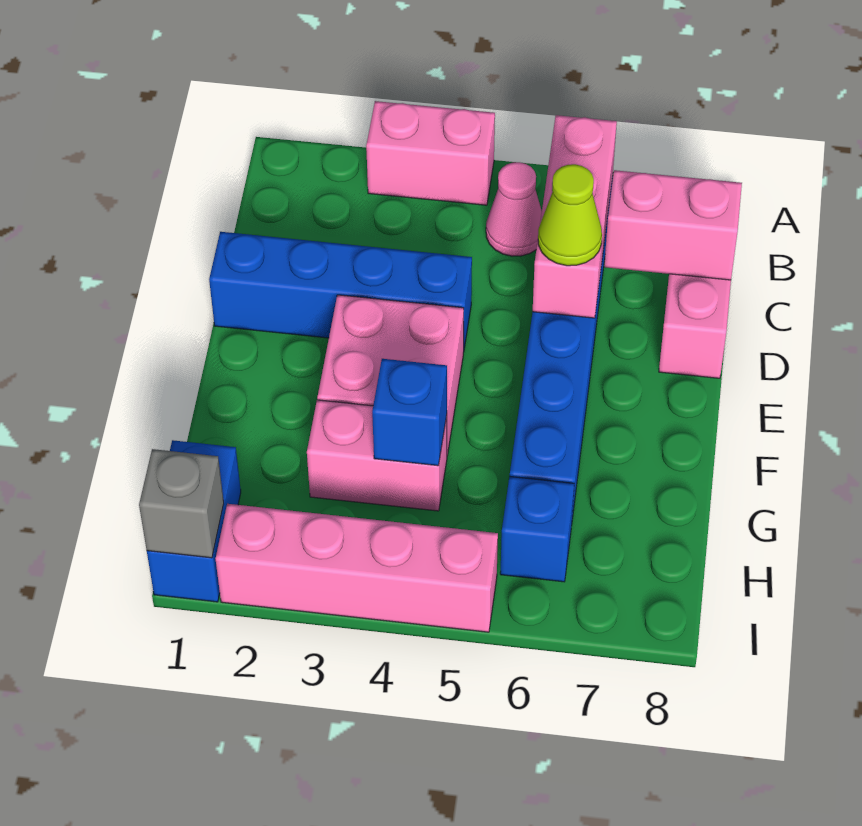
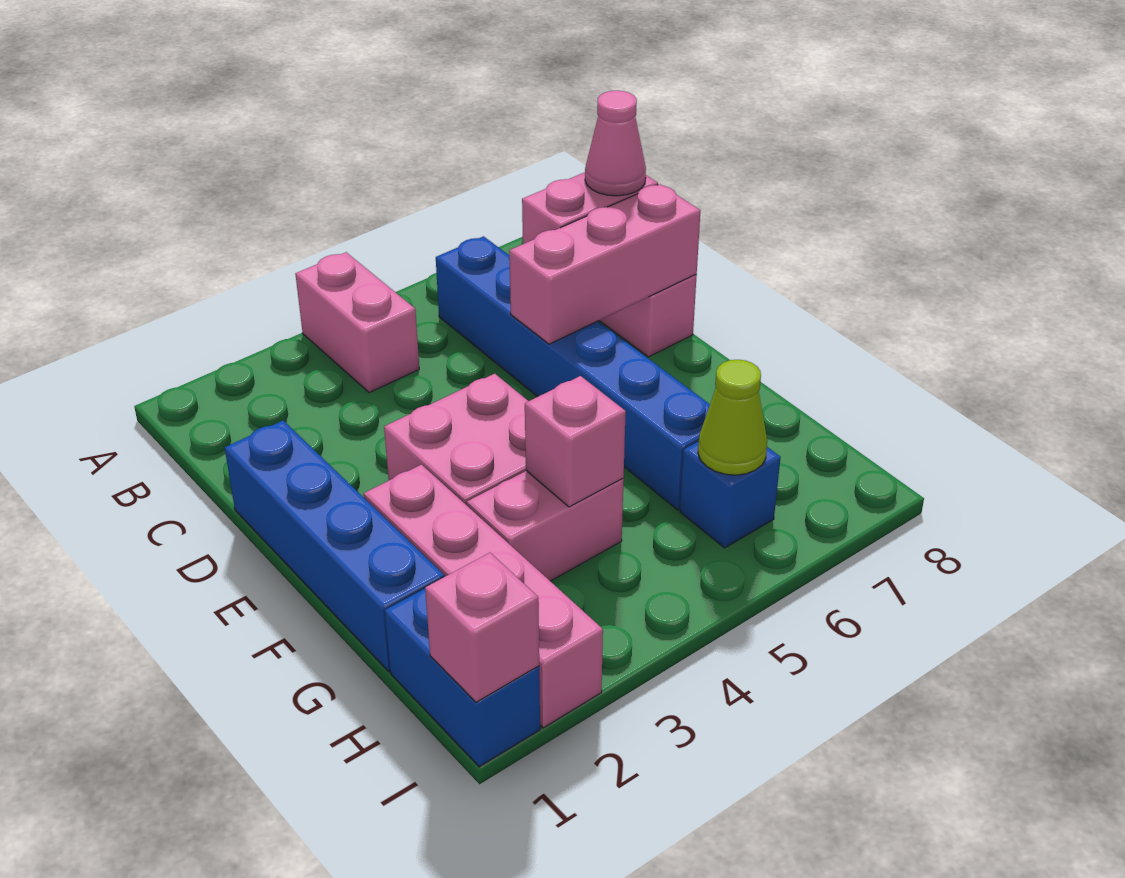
pink 1x2 brick [366,101,495,205] -> pink 1x2 brick turned to [295,252,419,393]
pink 1x1 cone [486,162,542,256] -> pink 1x1 cone moved to [585,91,646,196]
pink 1x3 brick [533,115,617,318] -> pink 1x3 brick turned to [509,184,701,344]
blue 1x4 brick [209,232,472,348] -> blue 1x4 brick turned to [225,421,444,671]
lime 1x1 cone [538,164,602,266] -> lime 1x1 cone moved to [698,360,767,475]
blue 1x1 brick [372,359,447,466] -> pink 1x1 brick [525,376,626,507]
grey 1x1 brick [139,449,224,558] -> pink 1x1 brick [425,553,539,702]
pink 1x4 brick [216,504,498,632] -> pink 1x4 brick turned to [364,465,603,728]

